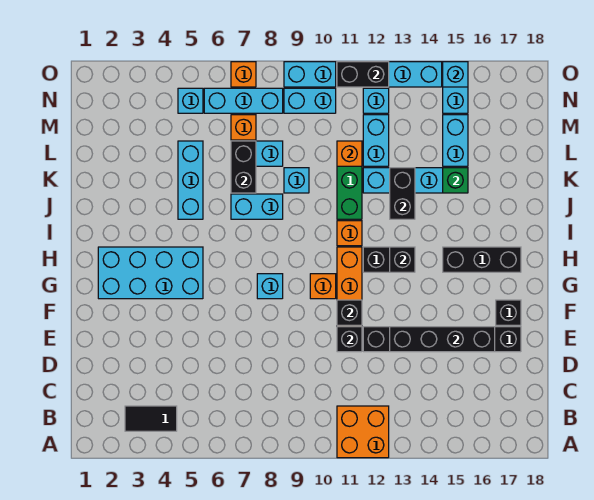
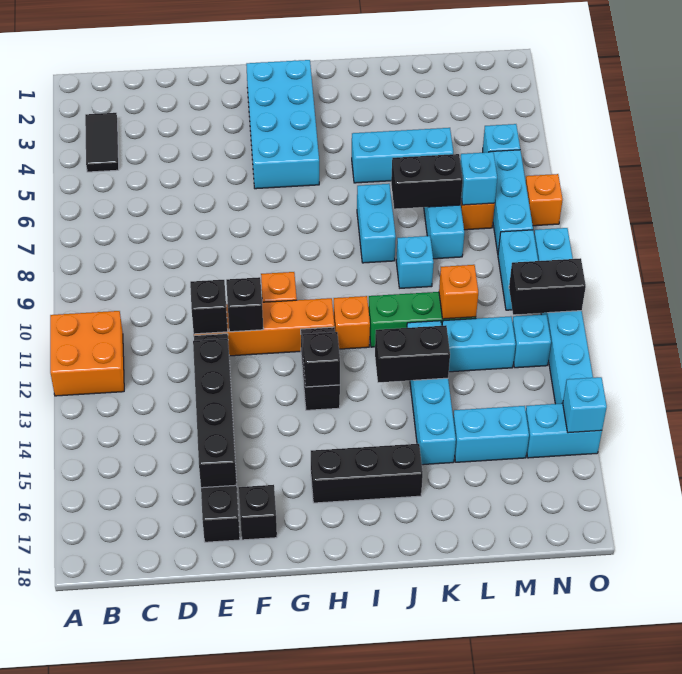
cyan 1x1 brick [257,274,283,299] -> cyan 1x1 brick moved to [460,152,497,205]
black 1x3 brick [443,247,521,272] -> black 1x3 brick turned to [311,444,423,503]
green 1x1 brick [443,168,468,193] -> none
black 1x2 brick [337,62,389,87] -> black 1x2 brick turned to [509,258,586,315]

